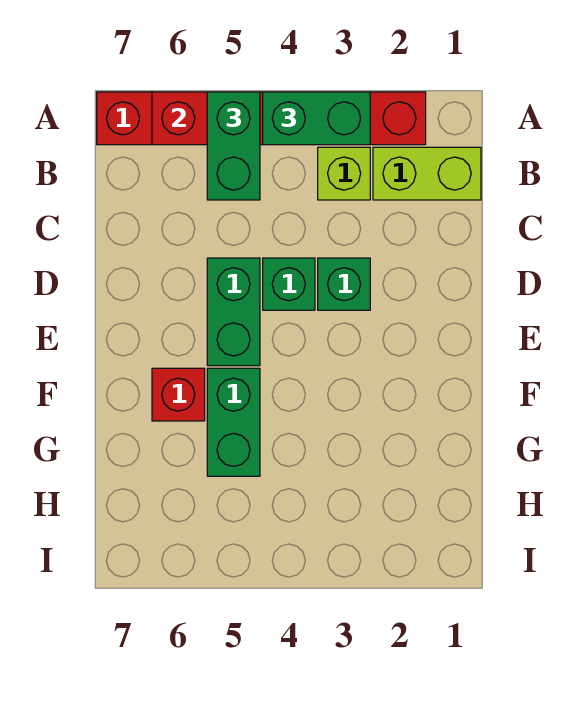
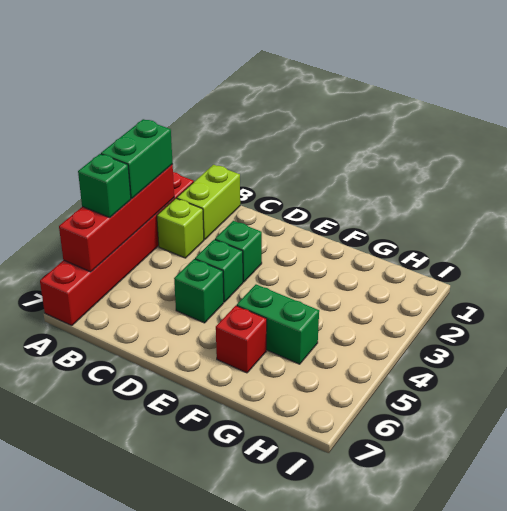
green 1x2 brick [207,92,260,200] -> green 1x1 brick [78,154,131,218]
green 1x2 brick [207,258,260,366] -> green 1x1 brick [174,259,224,323]

